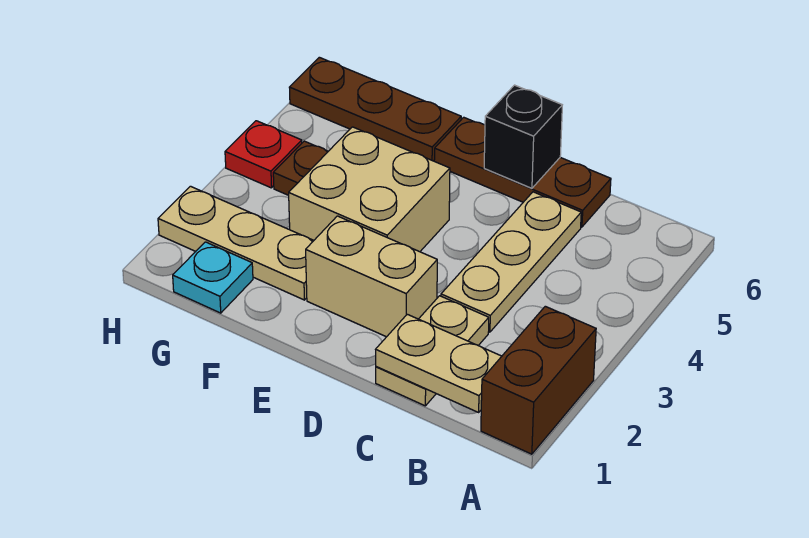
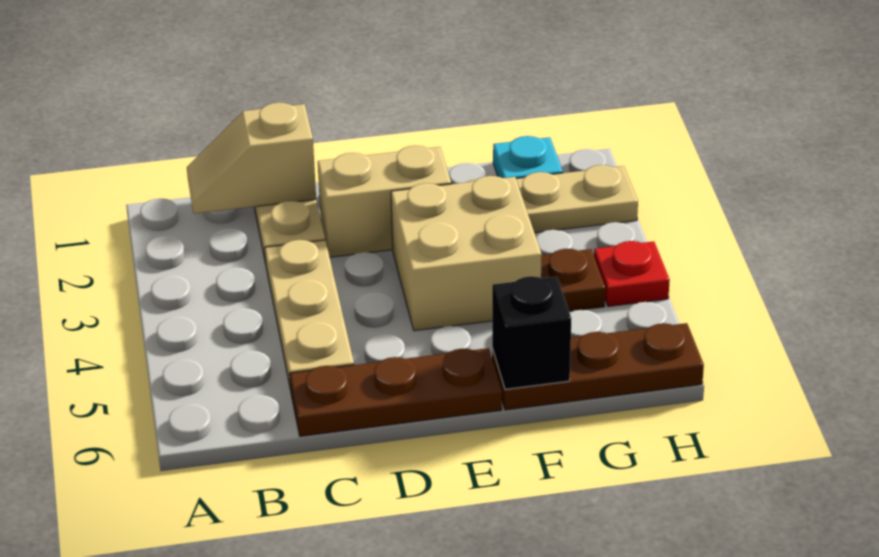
brown 1x2 brick [481,306,596,454] -> none
tan 1x2 plate [376,314,502,412] -> tan 1x2 slope [187,102,316,214]
black 1x1 brick [484,85,562,188] -> black 1x1 brick moved to [492,276,571,389]

